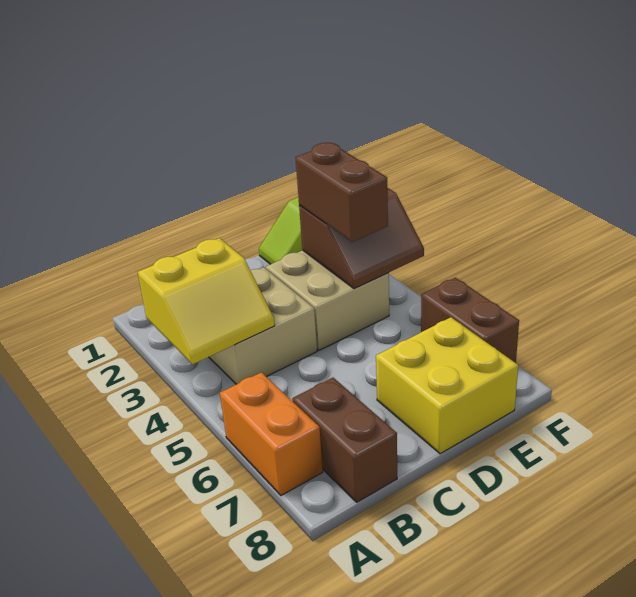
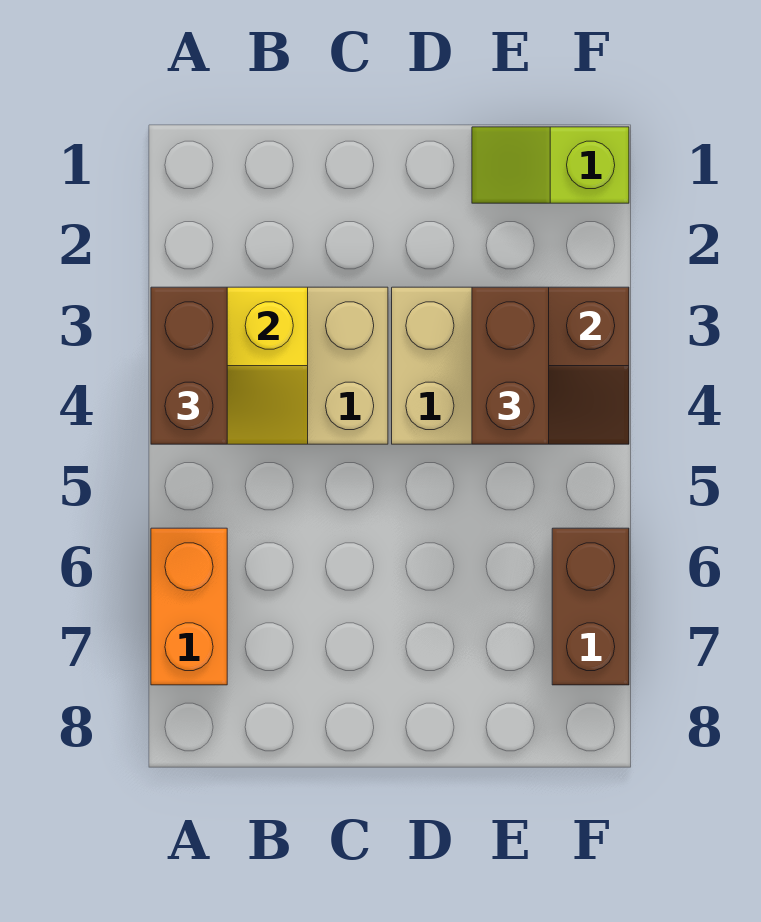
brown 1x2 brick [292,378,397,502] -> brown 1x2 brick moved to [151,287,227,444]
yellow 2x2 brick [376,317,518,454] -> none

